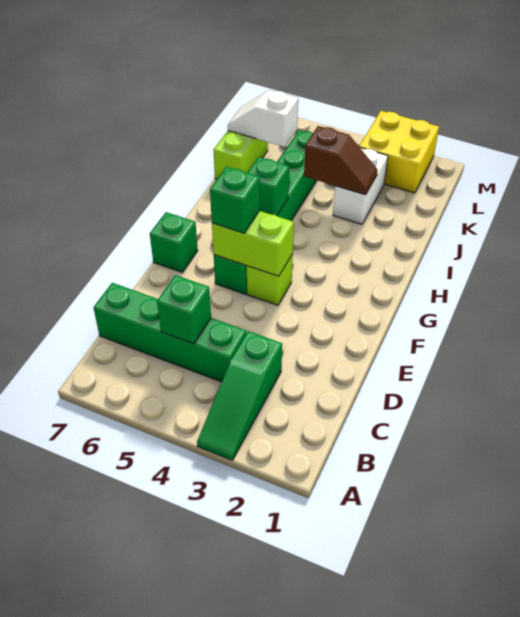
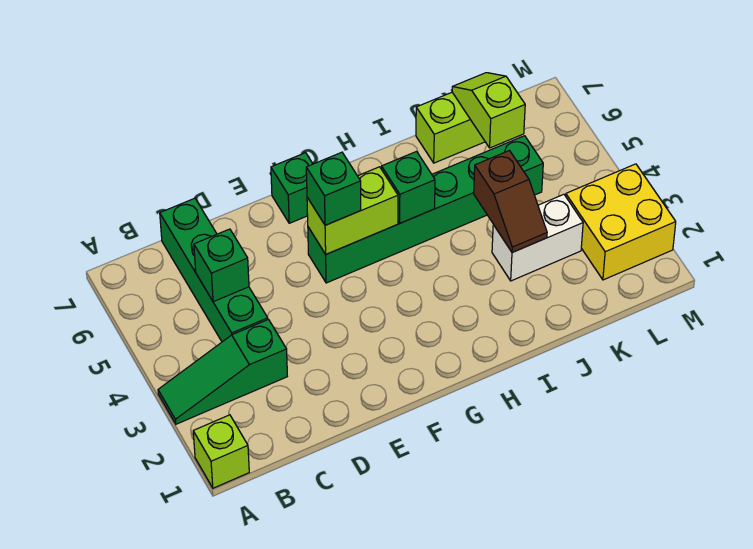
lime 1x1 brick [247,254,293,305] -> lime 1x1 brick moved to [193,415,249,488]
lime 1x2 brick [212,211,294,276] -> lime 1x2 brick turned to [307,167,398,254]
white 1x2 slope [228,90,298,147] -> lime 1x2 slope [452,73,525,148]

